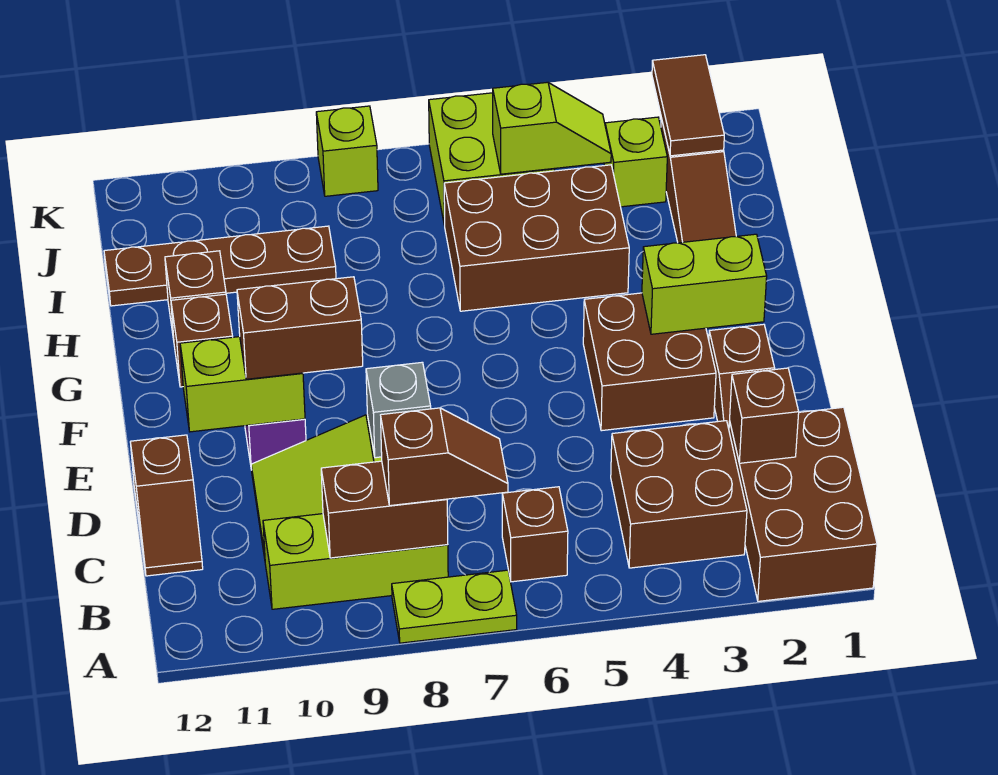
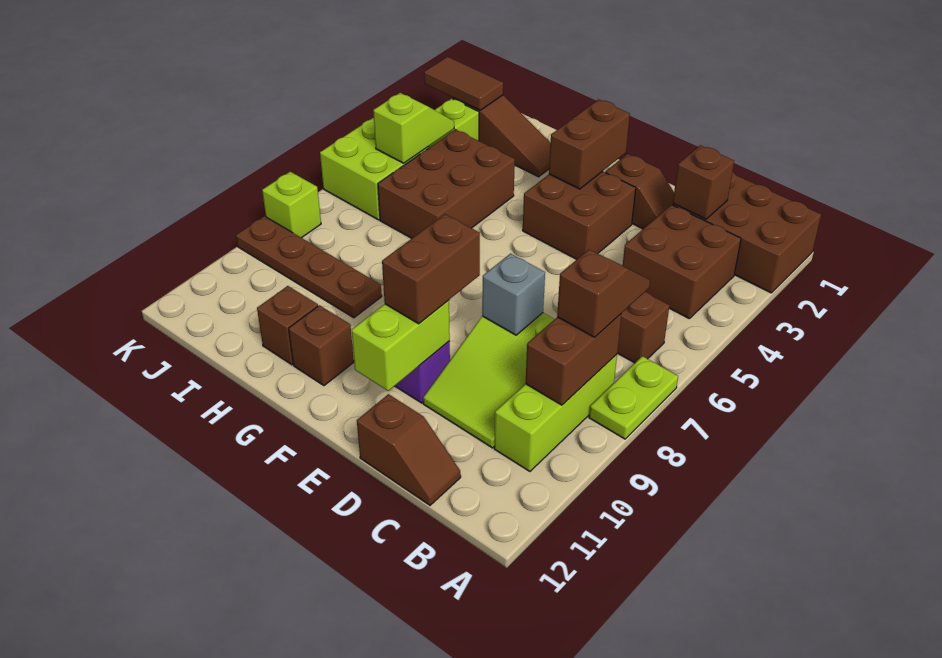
lime 1x2 brick [642,234,767,334] -> brown 1x2 brick [549,99,630,189]
brown 1x4 plate [104,226,336,306] -> brown 1x4 plate turned to [236,216,382,318]

